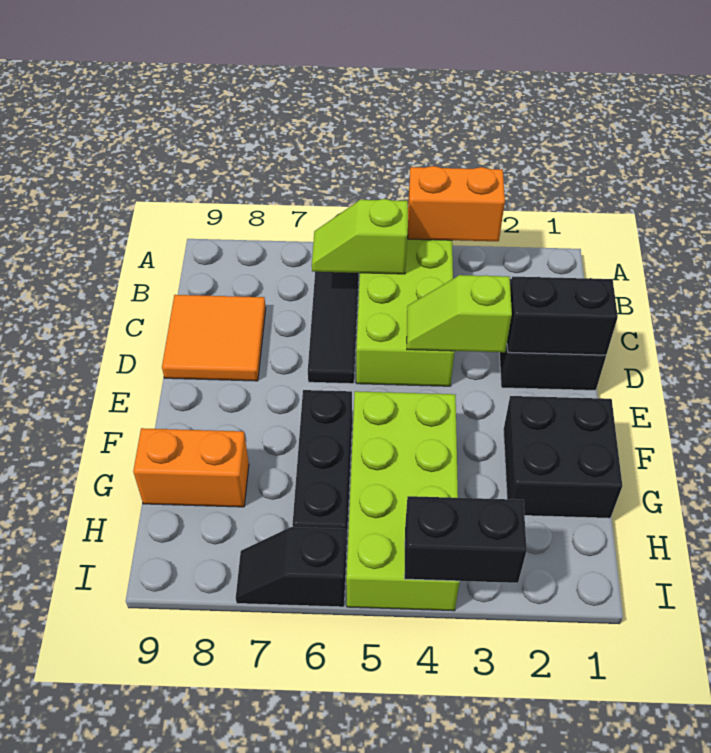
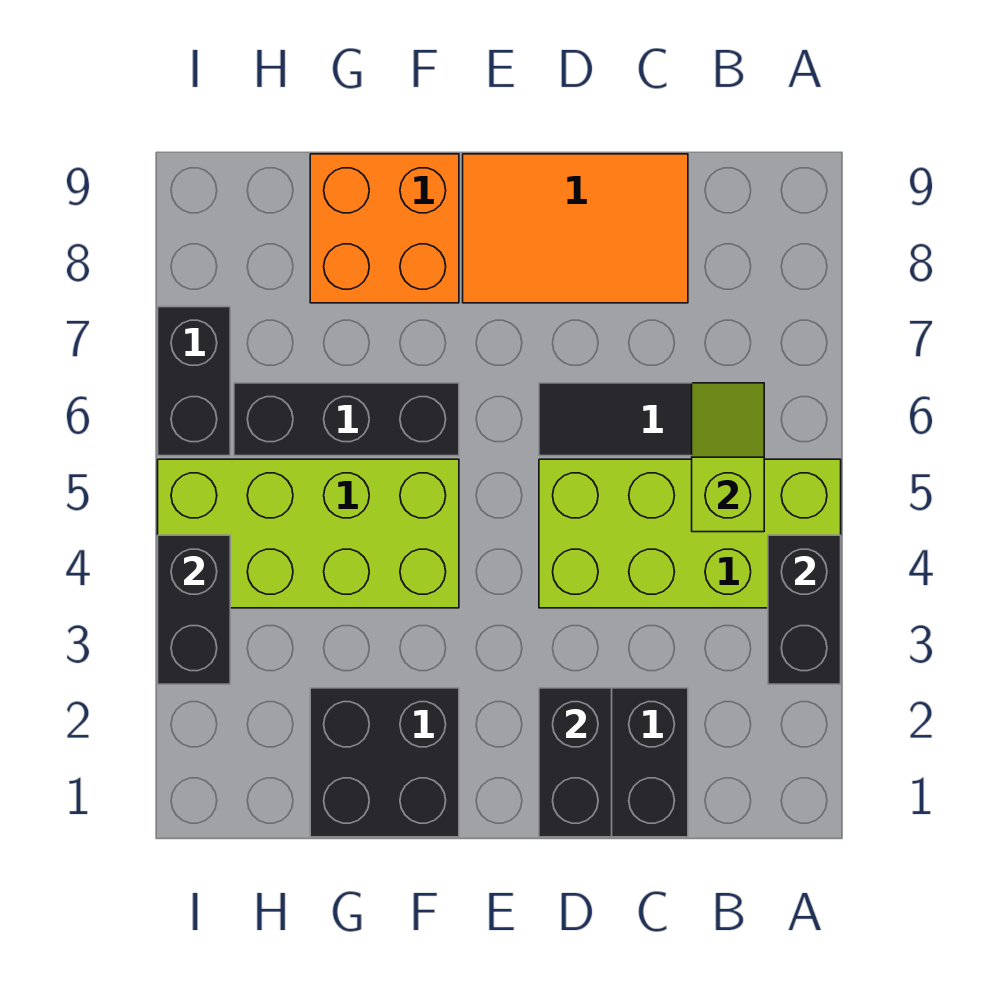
orange 1x2 brick [408,166,505,241] -> black 1x2 brick [768,535,841,684]
orange 2x2 tile [162,295,266,381] -> orange 2x3 tile [463,154,688,303]
lime 1x2 slope [407,275,512,352] -> none
orange 1x2 brick [133,428,249,507] -> orange 2x2 brick [310,154,459,303]
black 1x2 slope [236,527,346,607] -> black 1x2 brick [158,307,230,456]

